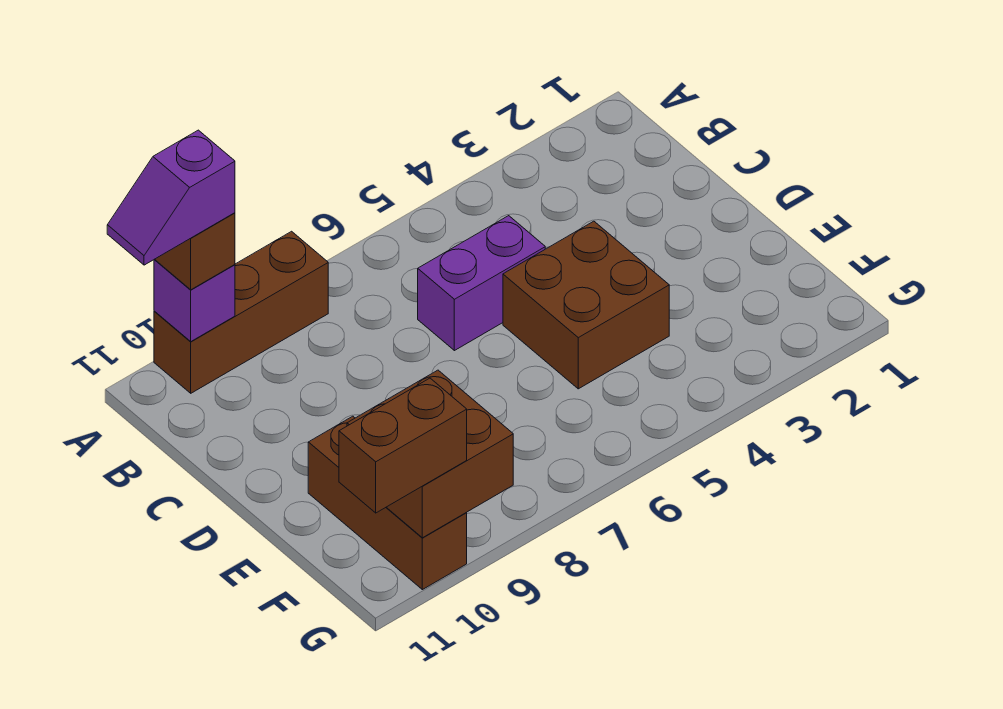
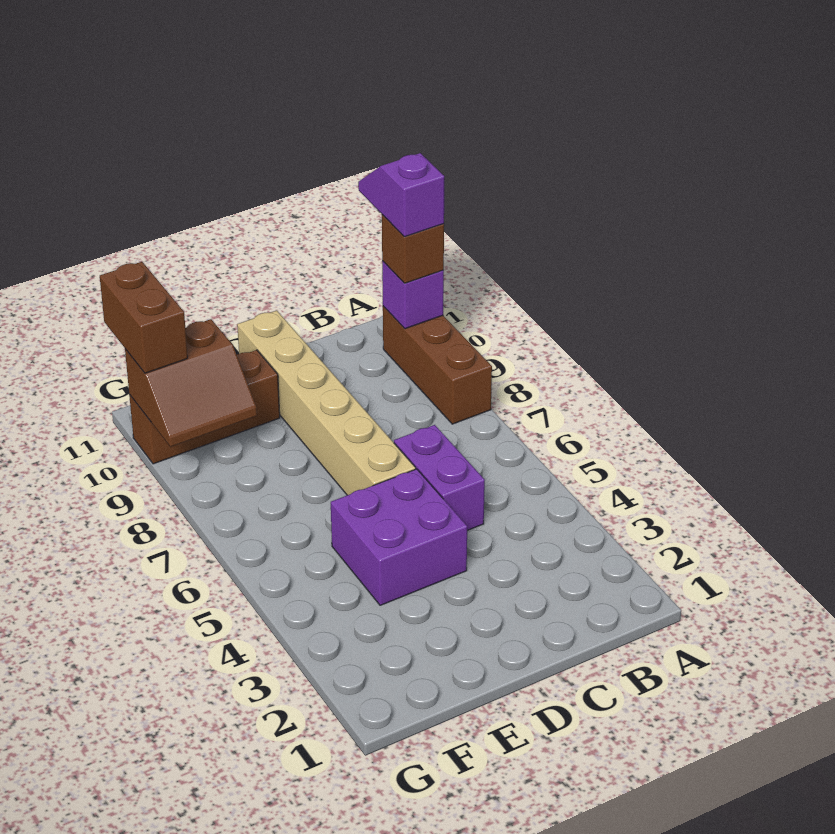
brown 2x2 brick [503,221,669,389] -> purple 2x2 brick [331,469,467,605]
none -> tan 1x6 brick [237,311,416,495]
brown 2x2 brick [347,370,513,538] -> brown 2x2 slope [125,319,257,447]

